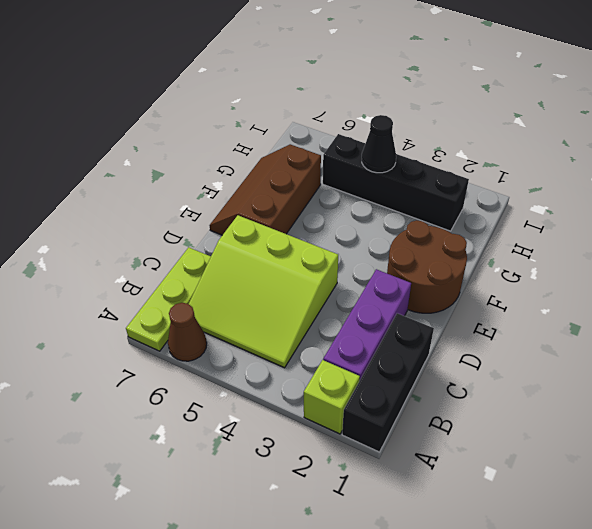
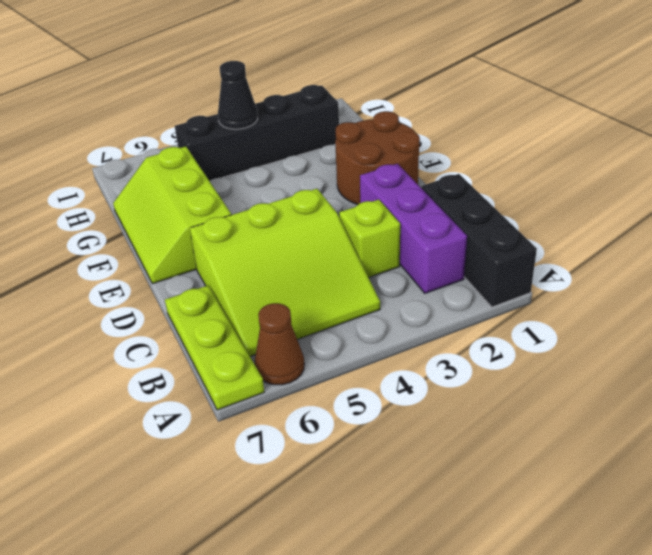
lime 1x1 brick [304,360,360,434] -> lime 1x1 brick moved to [339,200,400,278]
brown 2x3 slope [209,144,321,235] -> lime 2x3 slope [113,146,231,284]

